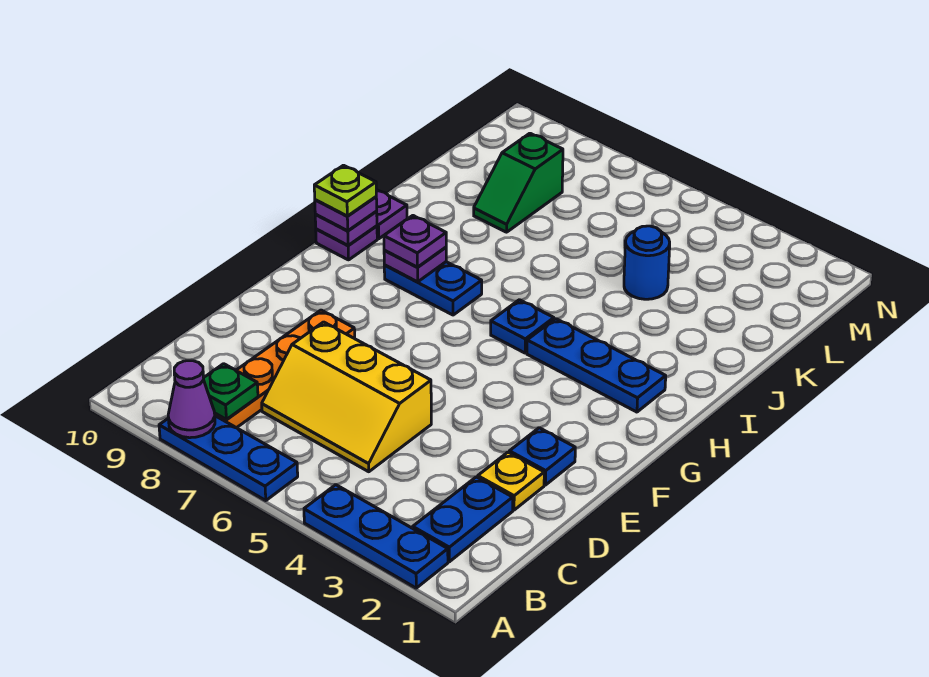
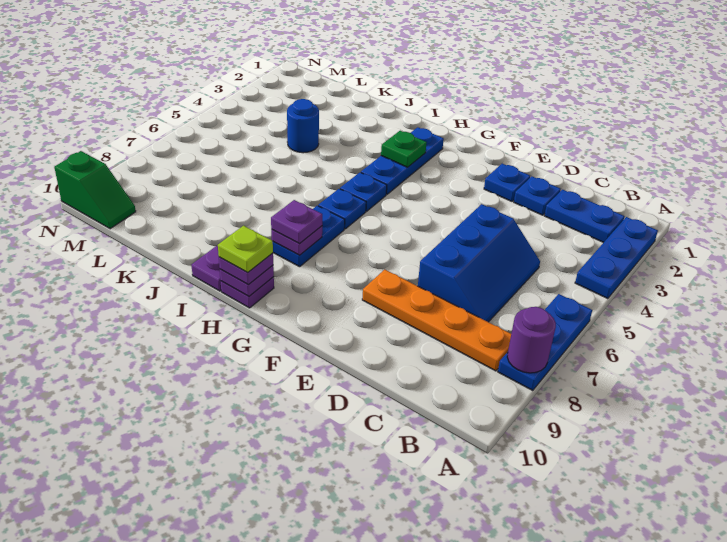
purple 1x1 cone [168,361,215,438] -> purple 1x1 round brick [507,307,556,373]
green 1x1 plate [204,364,258,419] -> green 1x1 plate moved to [381,131,427,167]
yellow 2x3 slope [262,322,431,472] -> blue 2x3 slope [418,204,540,322]
yellow 1x1 plate [478,452,544,510] -> blue 1x1 plate [514,176,561,215]
none -> blue 1x1 plate [318,189,366,229]
green 1x2 slope [474,133,563,232] -> green 1x2 slope moved to [54,151,136,229]

